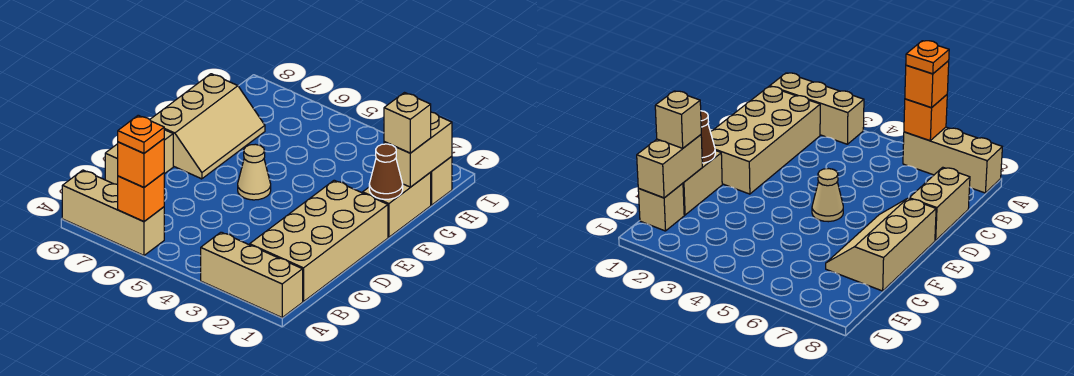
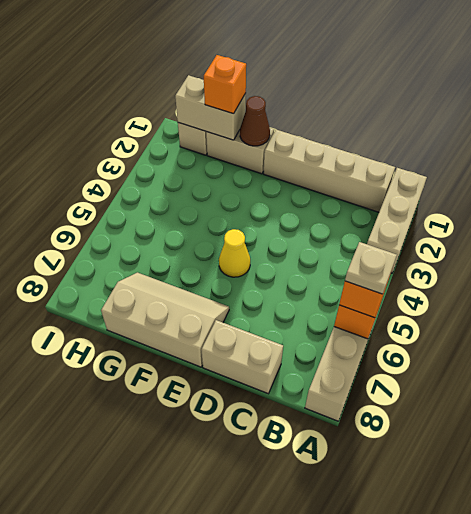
orange 1x1 plate [118,115,164,153] -> tan 1x1 plate [345,242,397,294]
tan 2x4 brick [250,180,388,302] -> tan 1x4 brick [263,130,395,212]
tan 1x1 cone [238,144,271,200] -> yellow 1x1 cone [219,229,250,277]
tan 1x1 brick [384,93,431,153] -> orange 1x1 brick [204,55,246,114]

